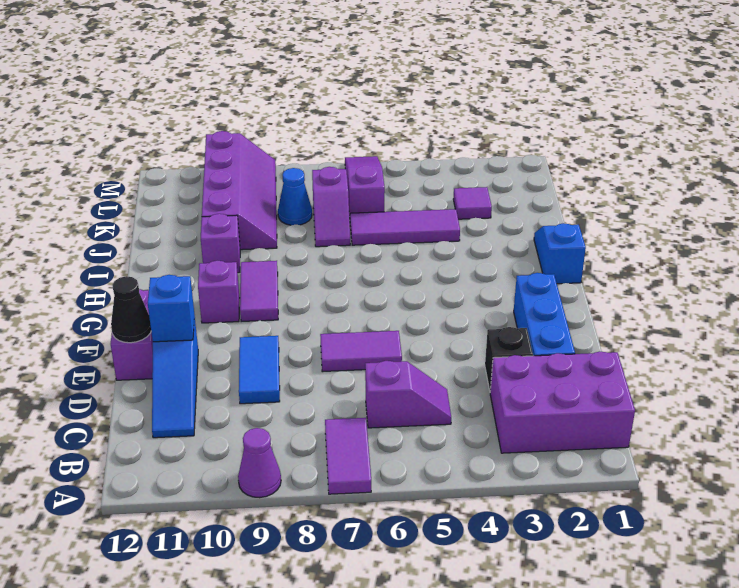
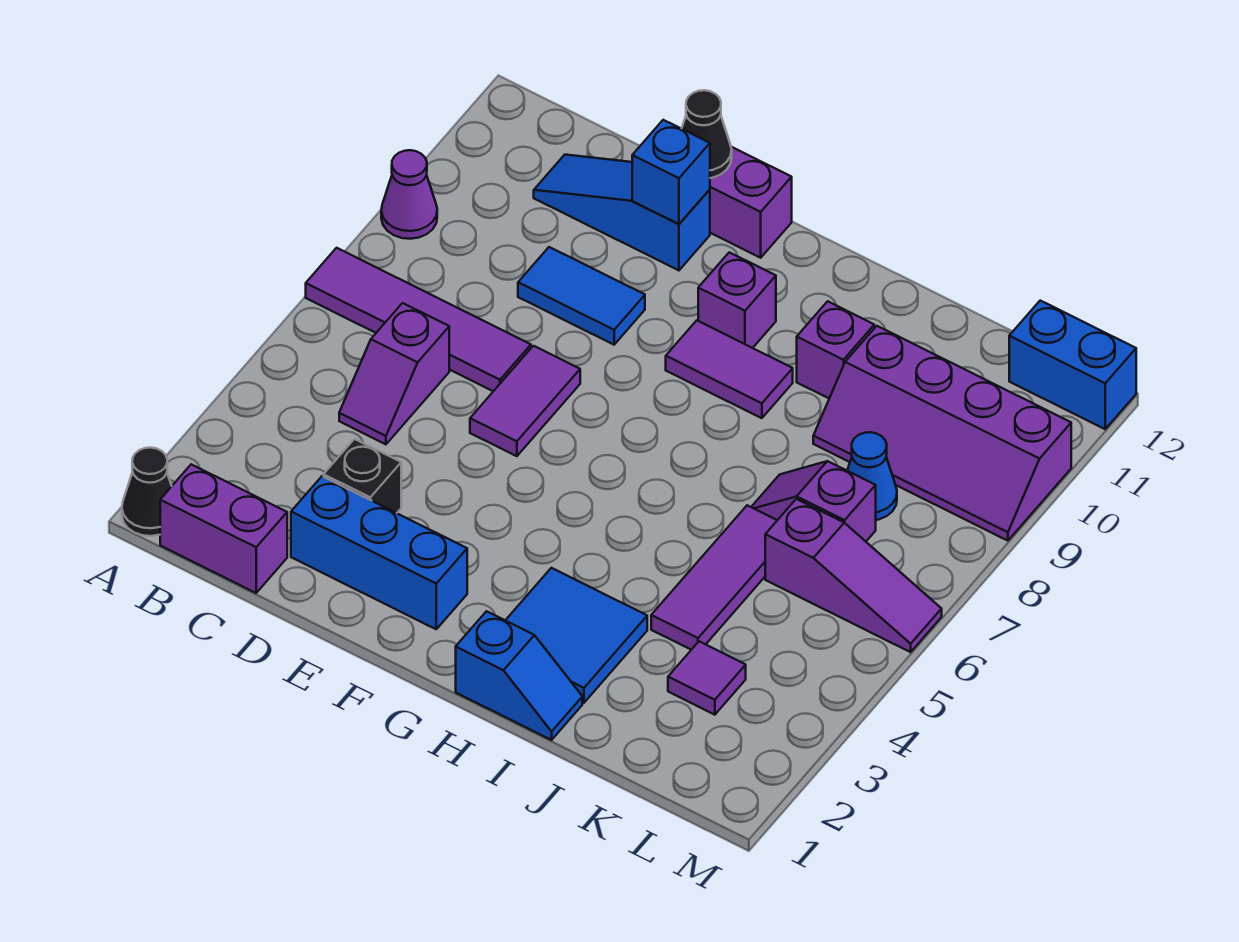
none -> black 1x1 cone [122,448,172,536]
purple 1x2 tile [325,418,371,494] -> purple 1x4 tile [306,248,531,391]
purple 2x3 brick [490,352,635,453] -> purple 1x2 brick [160,464,287,593]
none -> blue 2x2 tile [506,568,647,703]
none -> blue 1x2 brick [1009,301,1136,429]

